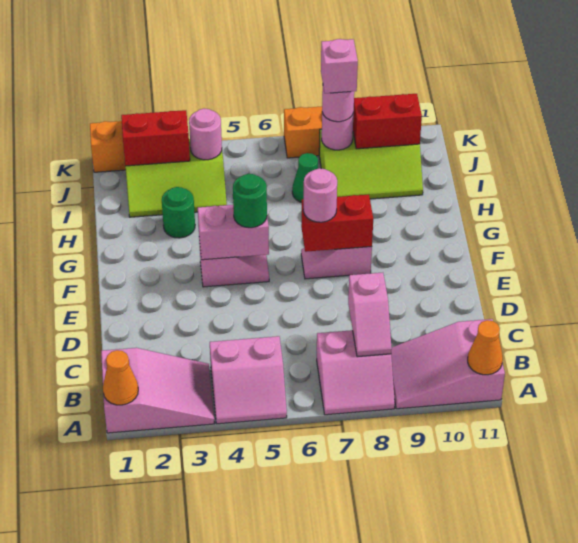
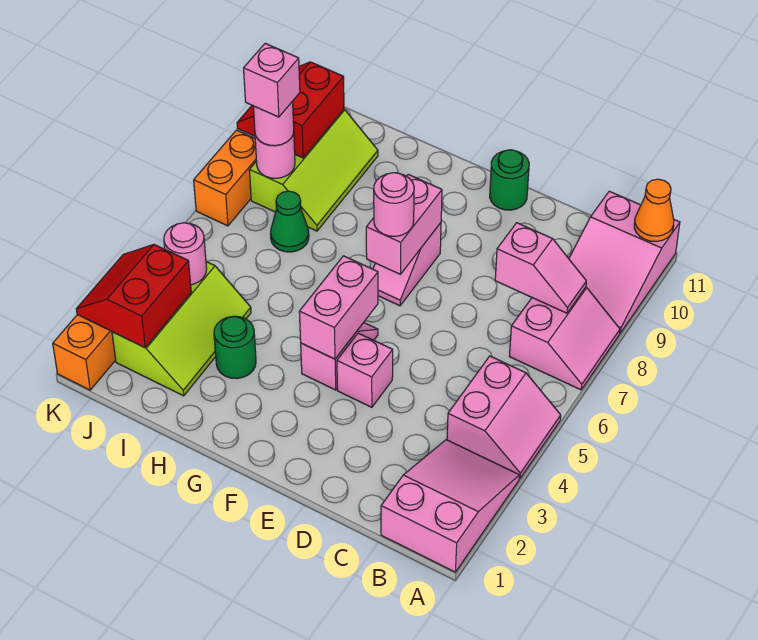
orange 1x1 cone [103,350,138,405] -> none
none -> pink 1x1 brick [337,333,393,407]
green 1x1 round brick [233,174,267,228] -> green 1x1 round brick moved to [490,150,529,210]
red 1x2 brick [301,195,373,252] -> pink 1x2 brick [366,174,442,274]

